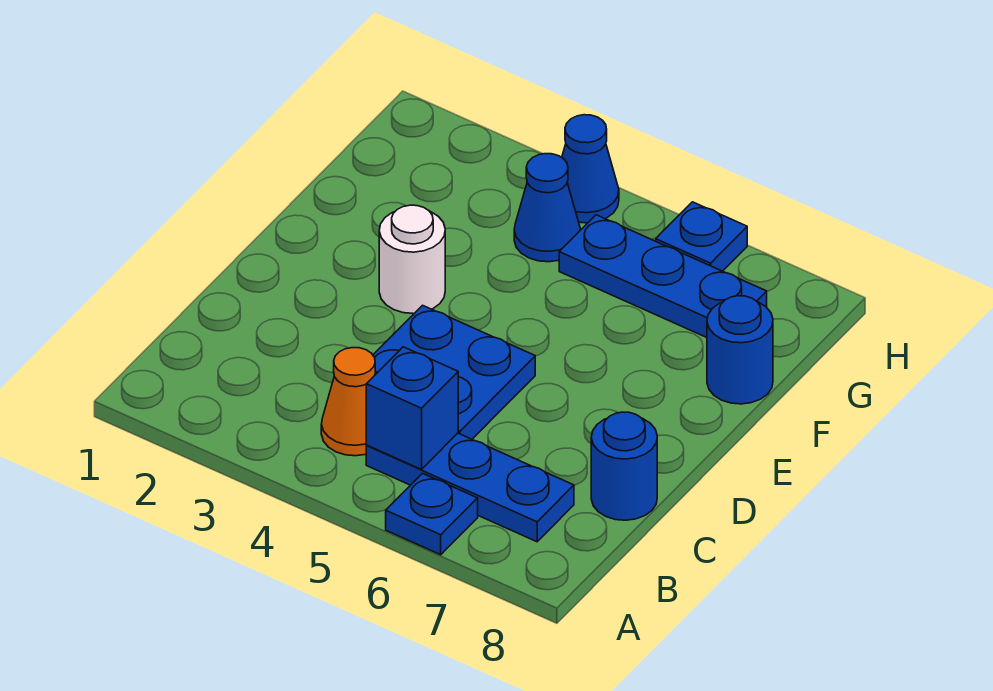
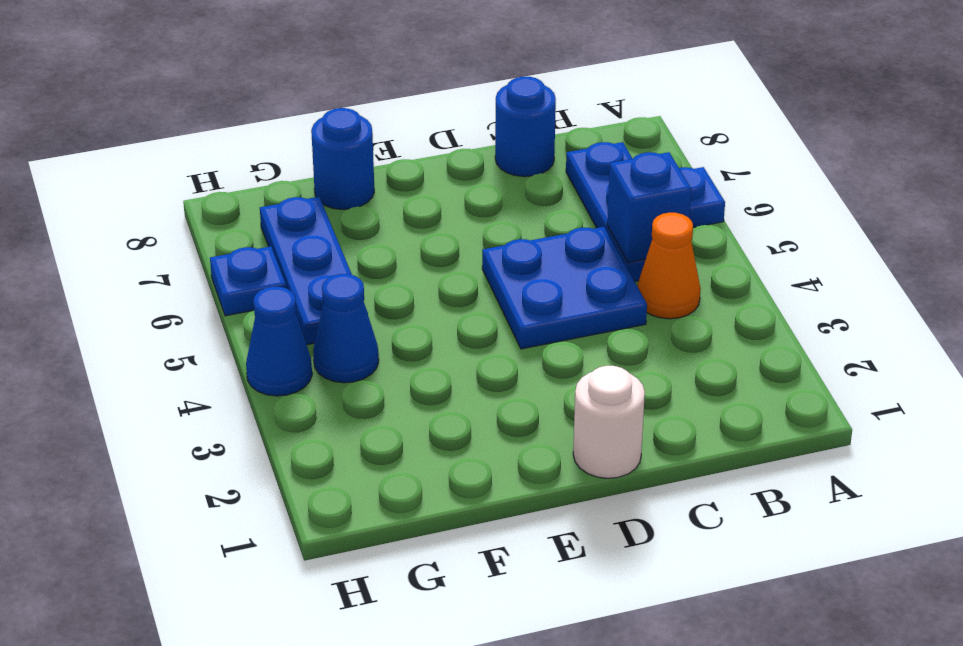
white 1x1 round brick [379,205,445,314] -> white 1x1 round brick moved to [573,366,645,478]

